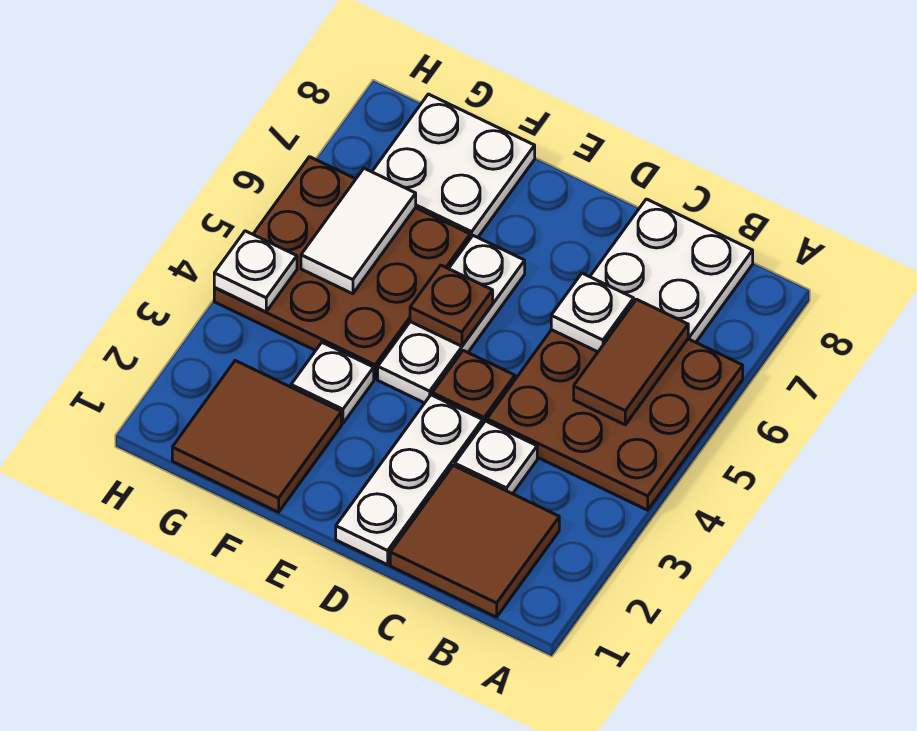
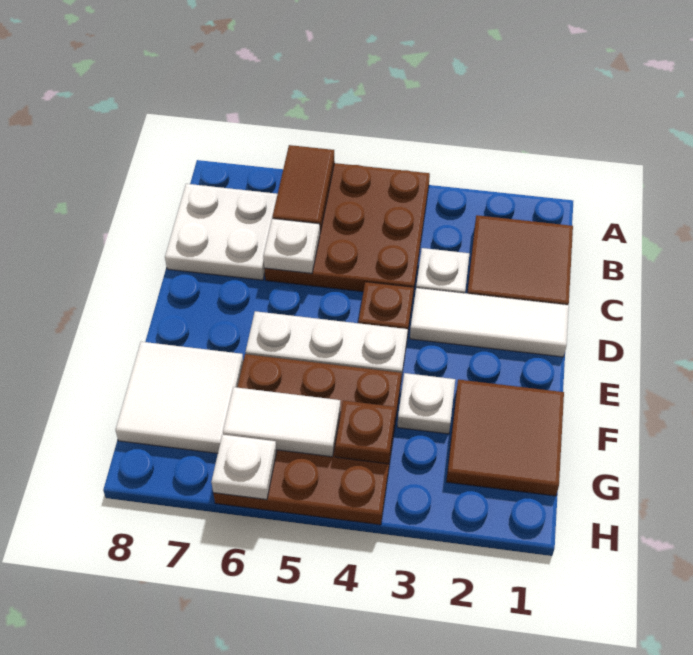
brown 1x2 tile [574,299,688,425] -> brown 1x2 tile turned to [272,145,335,233]
white 1x3 plate [336,395,483,565] -> white 1x3 tile [410,288,569,357]
brown 1x1 plate [410,265,493,346] -> brown 1x1 plate moved to [335,400,396,464]
white 2x2 plate [372,94,535,238] -> white 2x2 tile [115,342,243,453]
white 1x1 plate [214,231,297,312] -> white 1x1 plate moved to [211,435,277,500]

